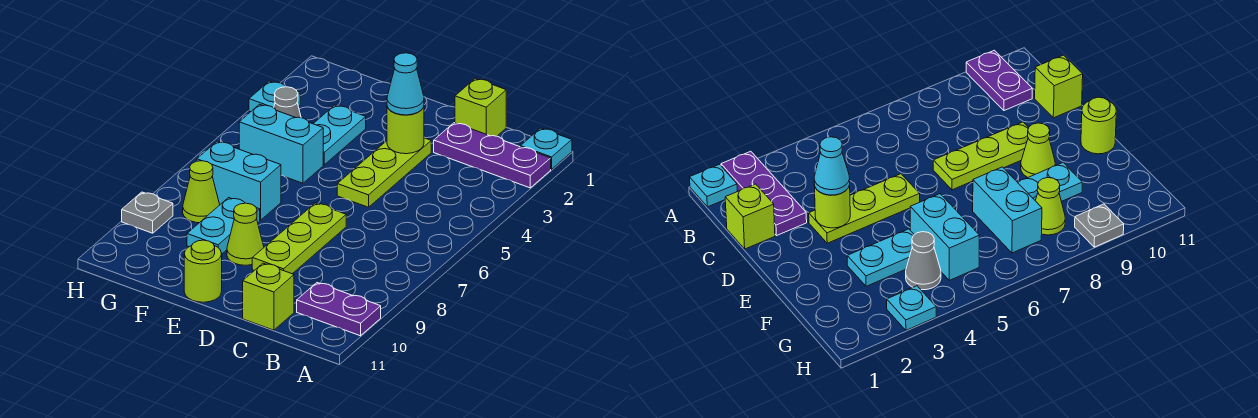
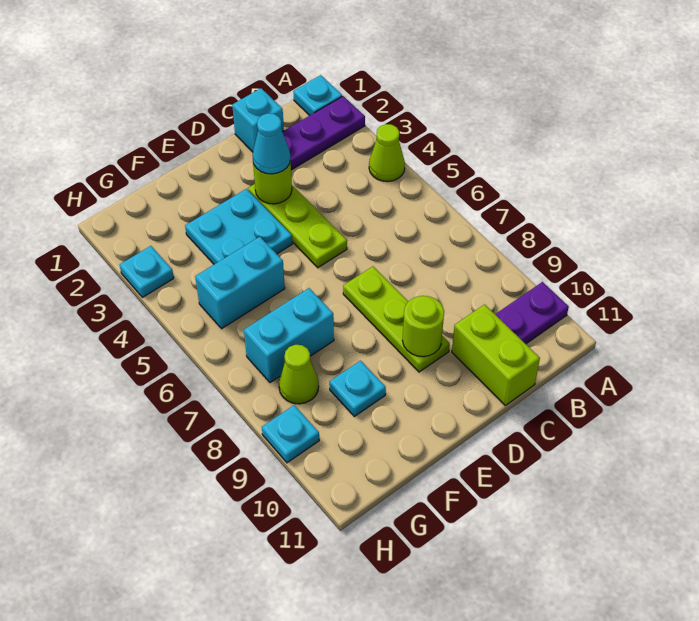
lime 1x1 brick [455,78,506,136] -> cyan 1x1 brick [232,88,284,152]
lime 1x1 brick [243,263,294,330] -> lime 1x2 brick [452,304,540,405]
lime 1x1 cone [227,203,264,265] -> lime 1x1 cone moved to [369,124,405,182]
lime 1x1 round brick [184,240,222,302] -> lime 1x1 round brick moved to [402,296,444,357]
cyan 1x2 plate [313,105,366,165] -> cyan 2x2 plate [185,189,292,264]
cyan 1x2 plate [187,198,260,254] -> cyan 1x1 plate [329,361,386,416]
grey 1x1 cone [274,87,301,118] -> none
grey 1x1 plate [122,192,173,233] -> cyan 1x1 plate [262,405,319,463]

